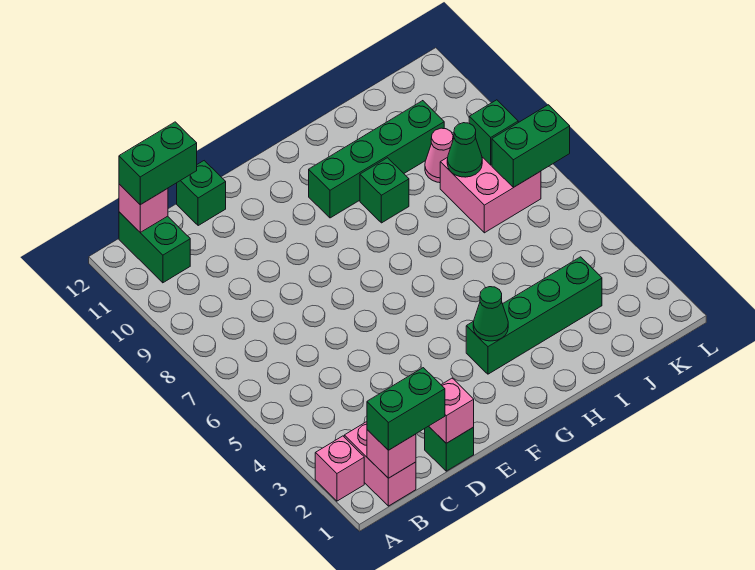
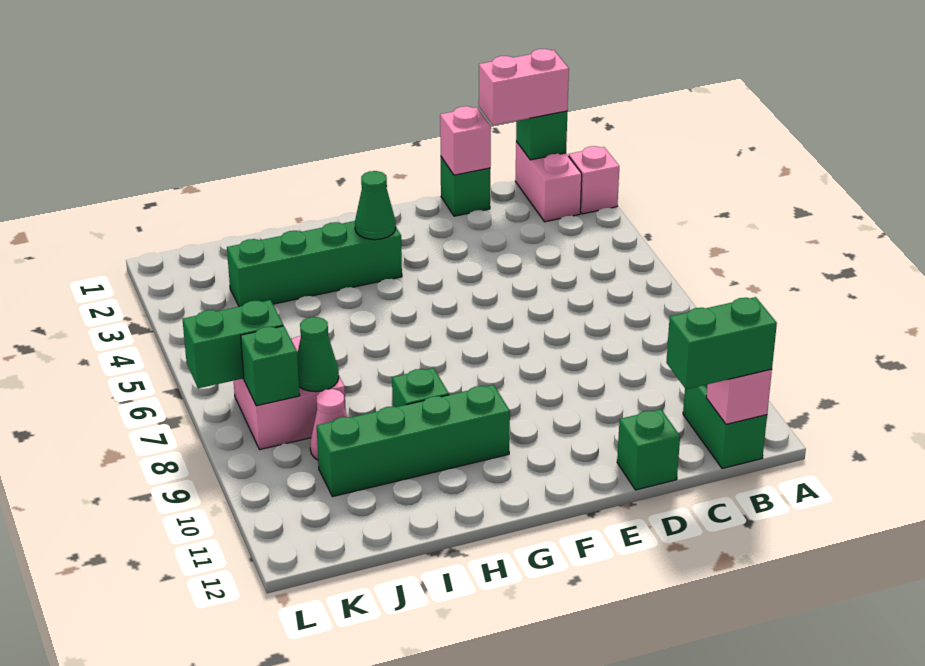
pink 1x1 brick [367,430,416,478] -> green 1x1 brick [516,111,567,160]
green 1x2 brick [367,368,445,450] -> pink 1x2 brick [479,49,569,125]

